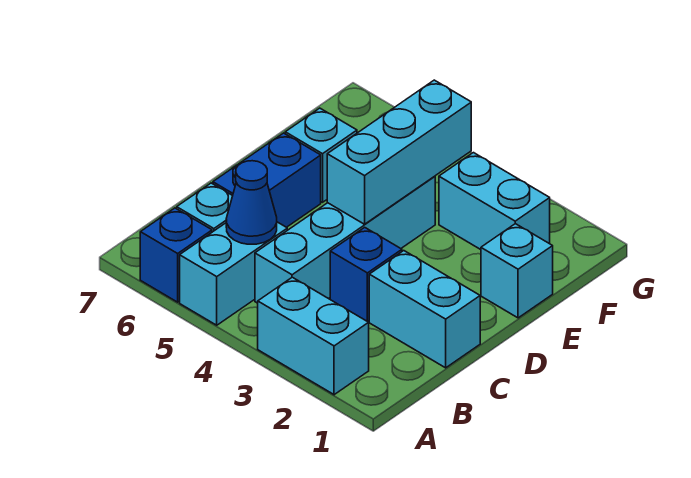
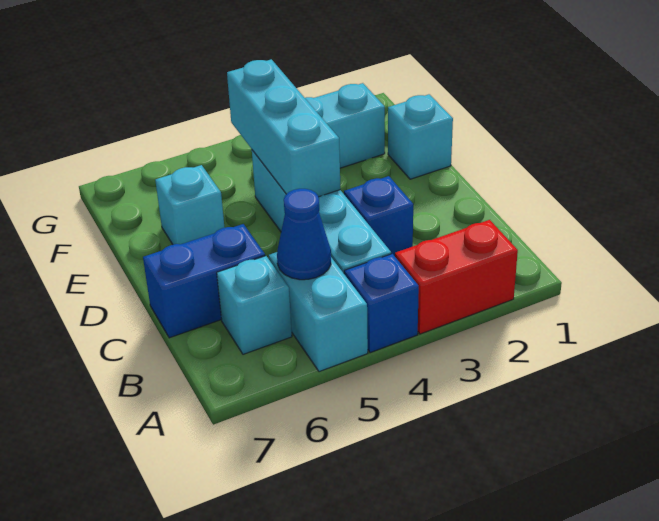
cyan 1x2 brick [258,277,369,395] -> red 1x2 brick [395,220,518,334]
blue 1x1 brick [140,208,212,302] -> blue 1x1 brick moved to [344,254,419,353]
cyan 1x2 brick [369,251,480,368] -> none
blue 1x2 brick [213,133,321,227] -> blue 1x2 brick turned to [143,224,265,338]

